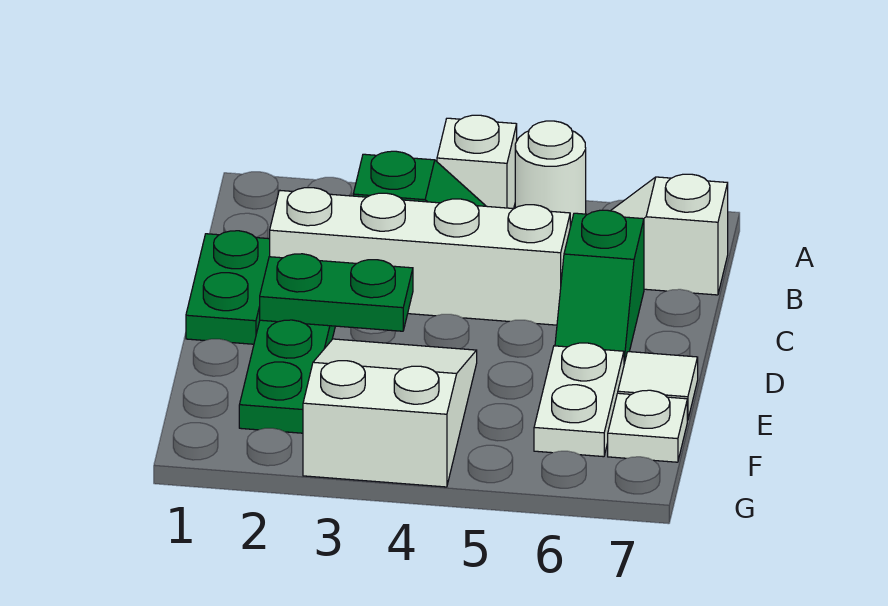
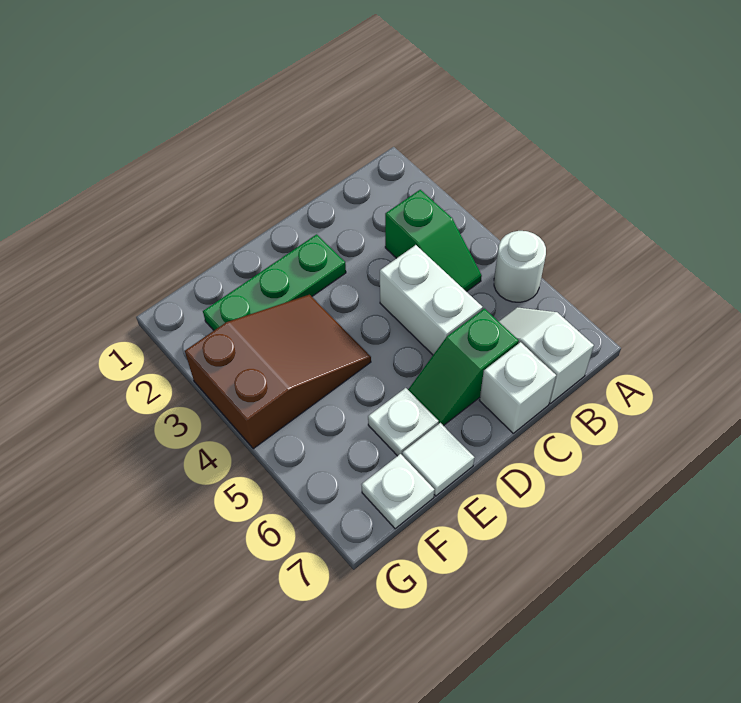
white 1x1 brick [437,115,517,209] -> white 1x1 brick moved to [480,342,556,433]
green 1x2 plate [186,231,270,344] -> none
white 1x4 brick [270,188,570,325] -> white 1x2 brick [380,245,483,355]
green 1x2 plate [260,254,413,331] -> none
white 2x3 slope [303,339,477,487] -> brown 2x3 slope [185,295,371,449]
white 1x2 plate [534,343,624,457] -> white 1x1 plate [368,388,439,456]

